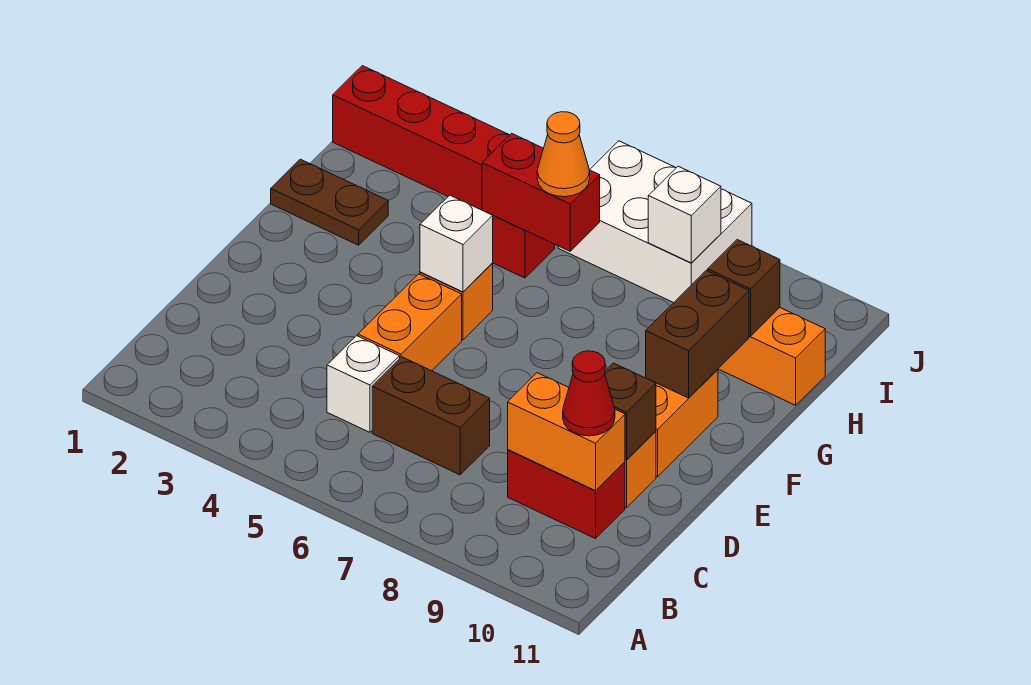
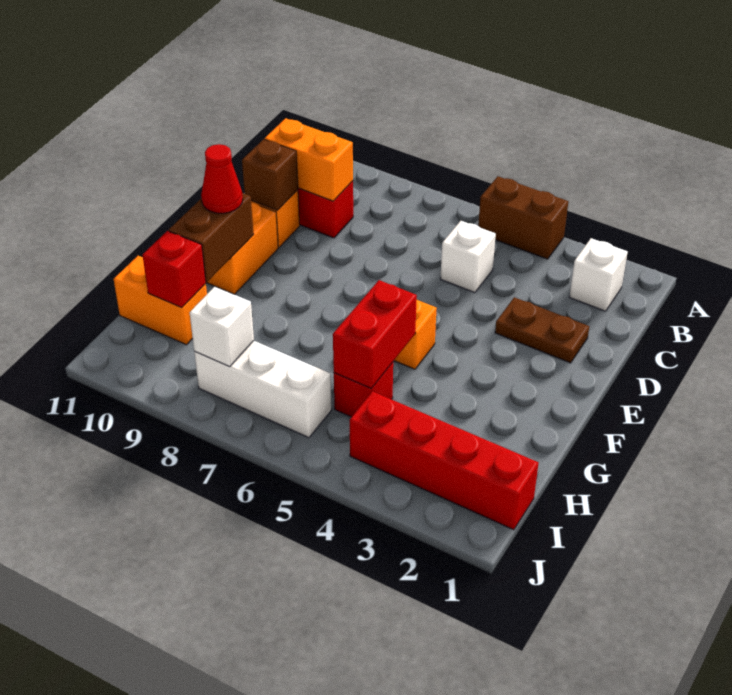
brown 1x2 brick [372,357,490,475] -> brown 1x2 brick moved to [478,176,568,259]
red 1x1 cone [563,351,615,436] -> red 1x1 cone moved to [201,144,243,213]
orange 1x2 brick [358,274,462,371] -> none
white 1x1 brick [420,195,493,292] -> white 1x1 brick moved to [569,238,628,311]
brown 1x2 plate [271,159,388,245] -> brown 1x2 plate moved to [495,297,589,363]
red 1x2 brick [482,133,600,251] -> red 1x2 brick turned to [333,280,417,388]
orange 1x1 cone [537,112,590,197] -> none
brown 1x1 brick [708,240,780,336] -> red 1x1 brick [143,231,206,308]
white 2x3 brick [558,141,752,303] -> white 1x3 brick [194,341,332,438]

